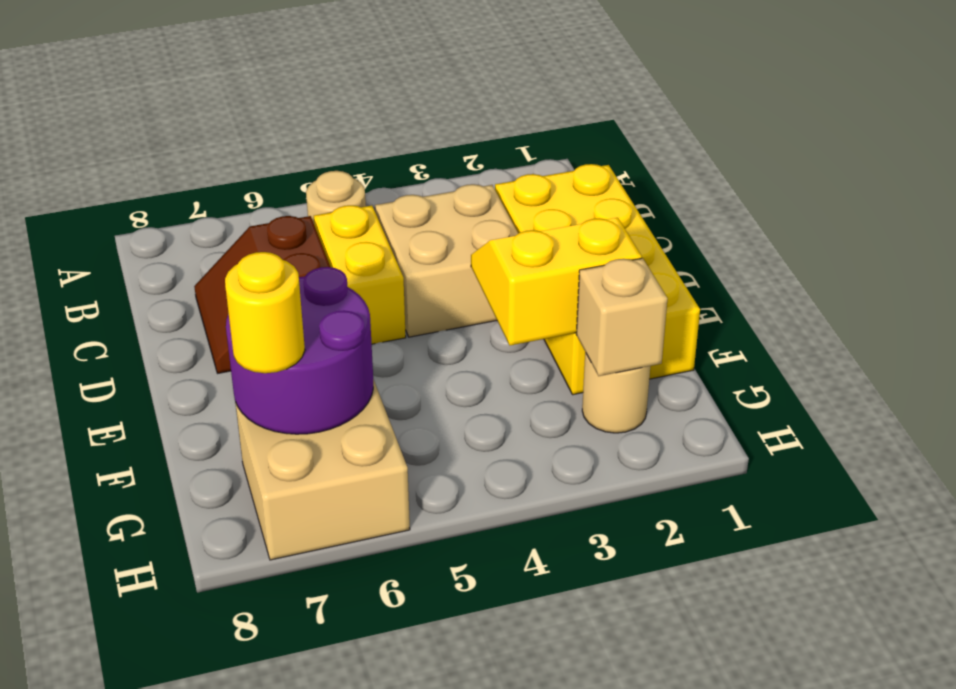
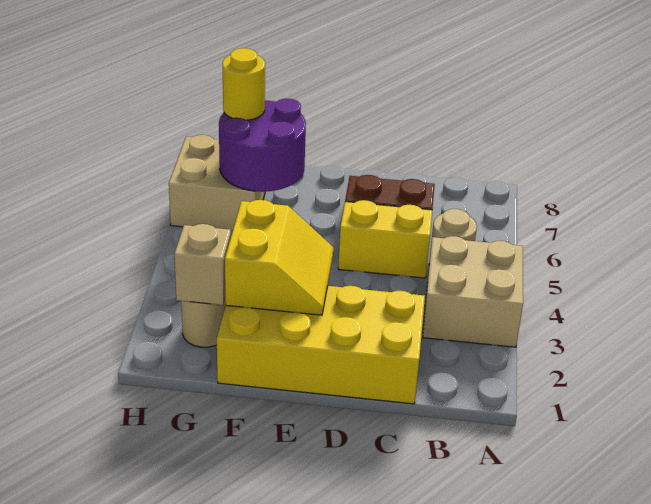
tan 2x2 brick [375,184,518,337] -> tan 2x2 brick moved to [423,236,523,347]

